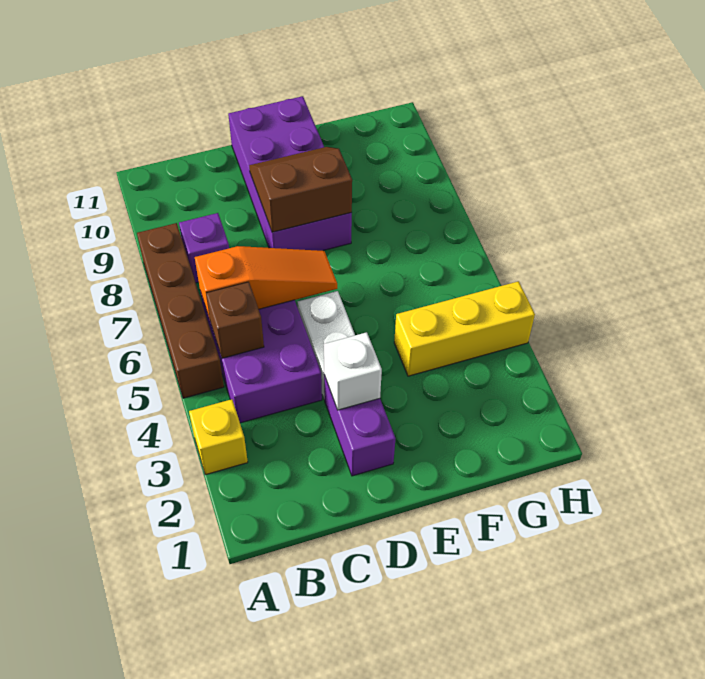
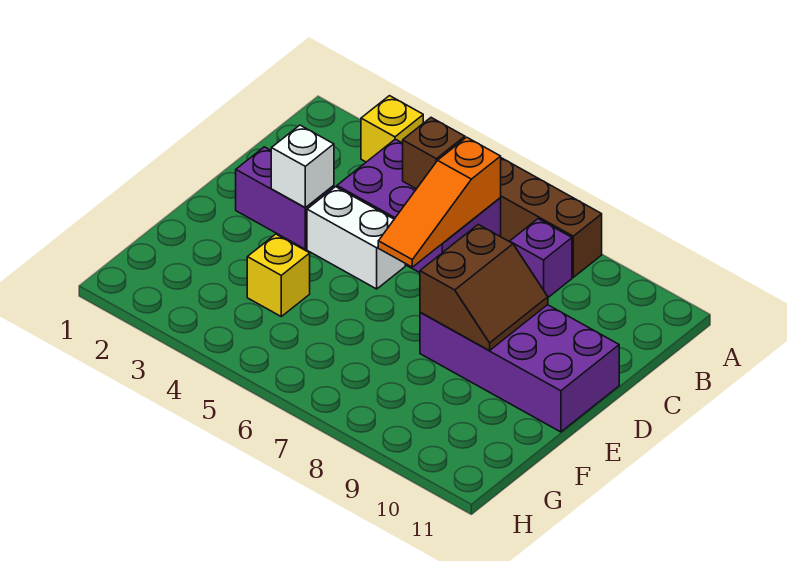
yellow 1x3 brick [394,281,535,376] -> yellow 1x1 brick [247,234,310,316]

